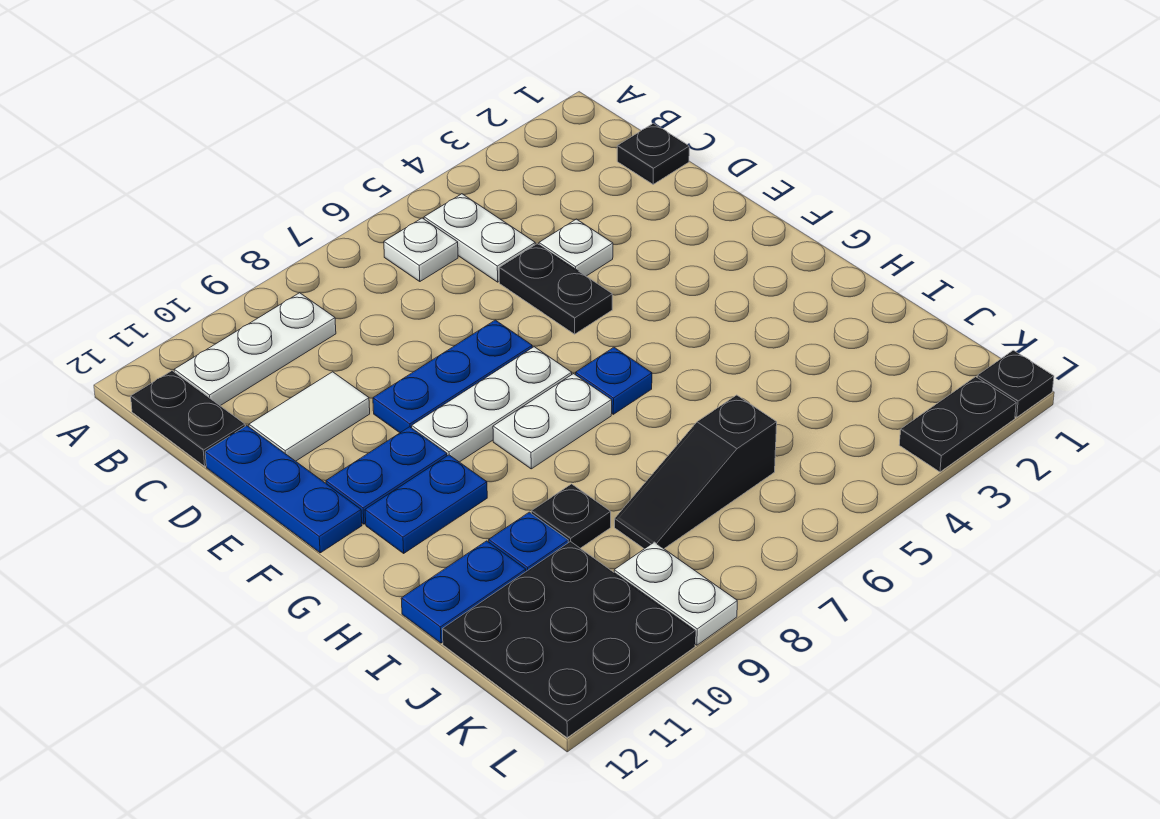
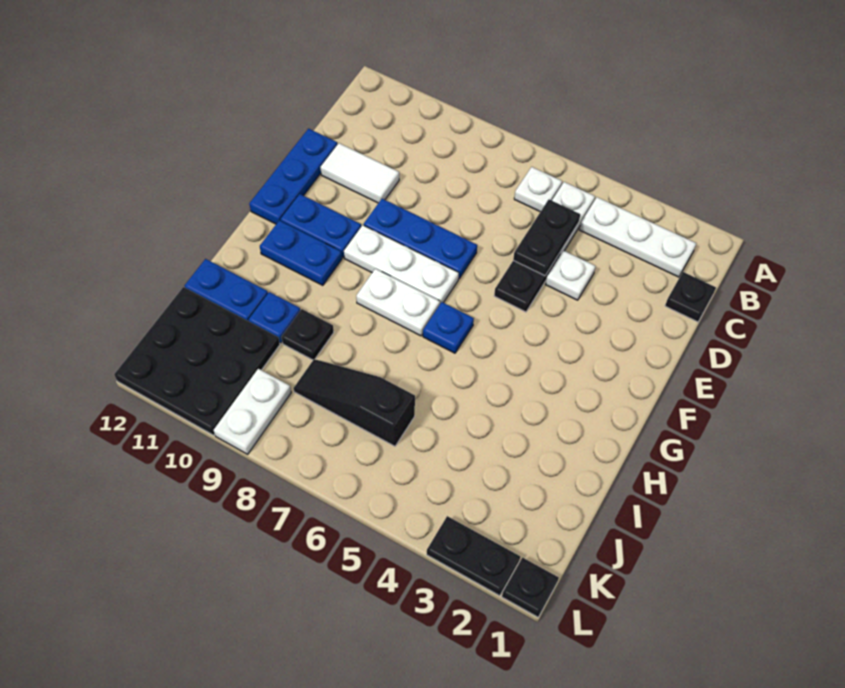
white 1x3 plate [174,293,336,406] -> white 1x3 plate moved to [580,197,696,277]
black 1x2 plate [131,371,245,466] -> black 1x2 plate moved to [513,200,580,276]

